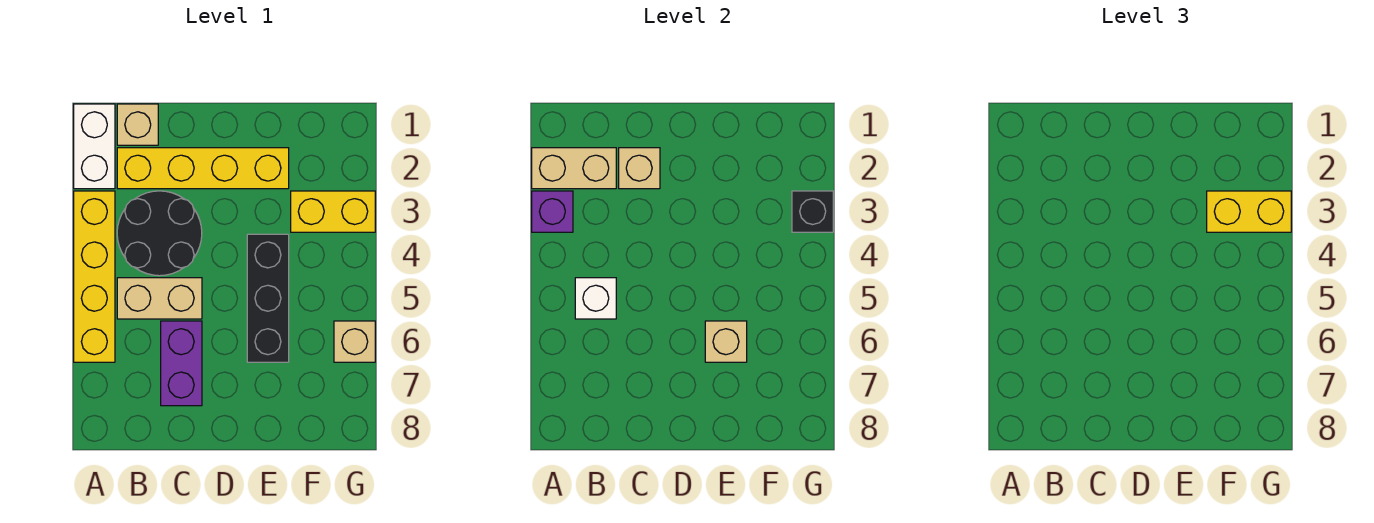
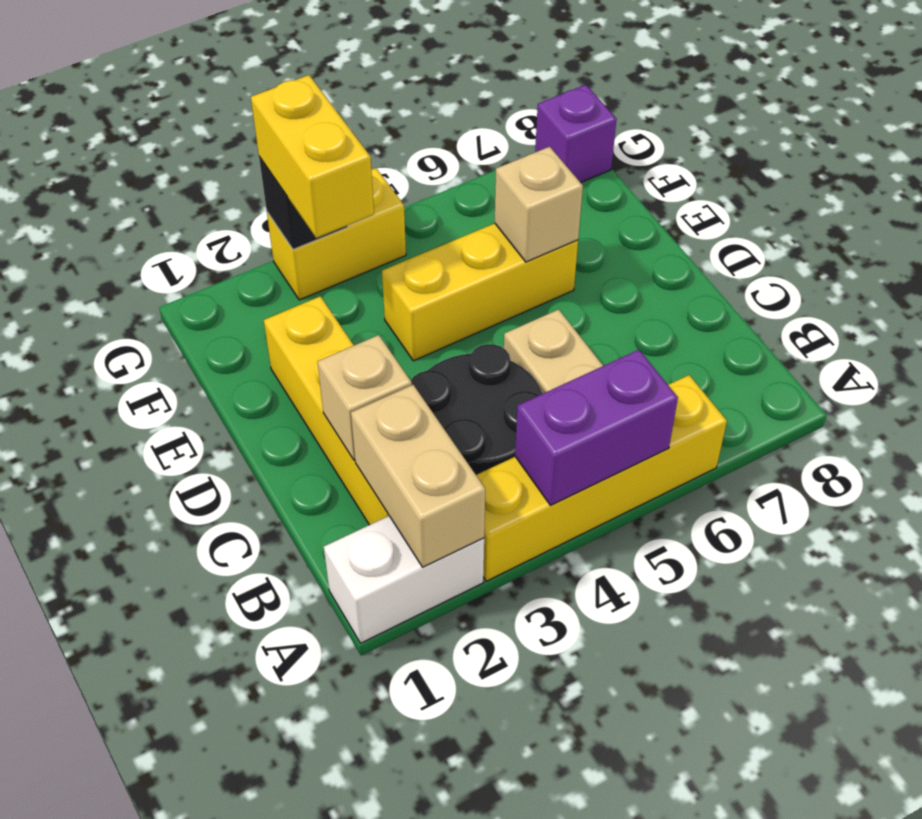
purple 1x1 brick [532,191,573,232] -> purple 1x1 brick moved to [535,85,617,183]
tan 1x1 brick [117,104,158,145] -> none
white 1x1 brick [575,278,616,319] -> none
purple 1x2 brick [161,321,202,406] -> purple 1x2 brick moved to [515,350,678,505]
black 1x3 brick [247,234,289,362] -> yellow 1x3 brick [382,223,578,361]
yellow 1x2 brick [291,191,375,232] -> yellow 1x2 brick turned to [267,168,406,300]
tan 1x1 brick [334,321,375,362] -> none

